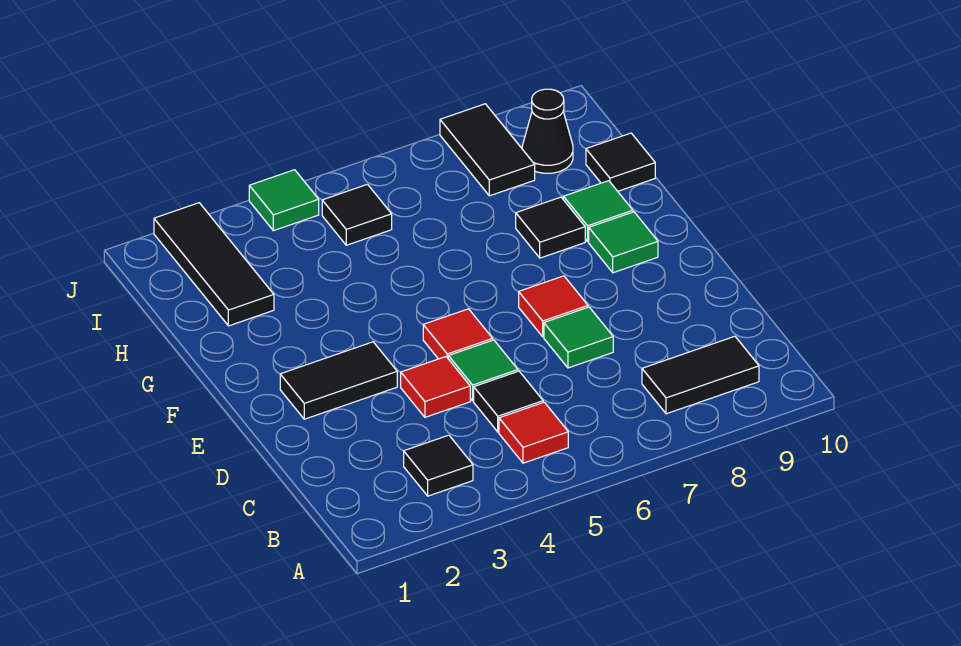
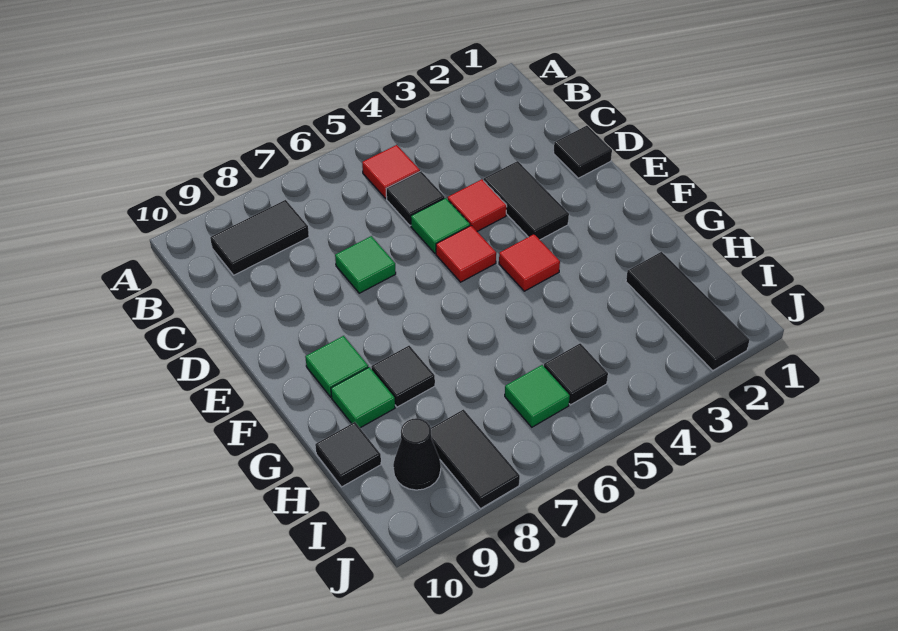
black 1x1 tile [404,435,473,496] -> black 1x1 tile moved to [554,126,612,178]
black 1x2 tile [280,342,397,419] -> black 1x2 tile turned to [484,161,569,240]
red 1x1 tile [519,276,588,337] -> red 1x1 tile moved to [499,234,560,291]
green 1x1 tile [249,170,319,231] -> green 1x1 tile moved to [505,365,570,427]

